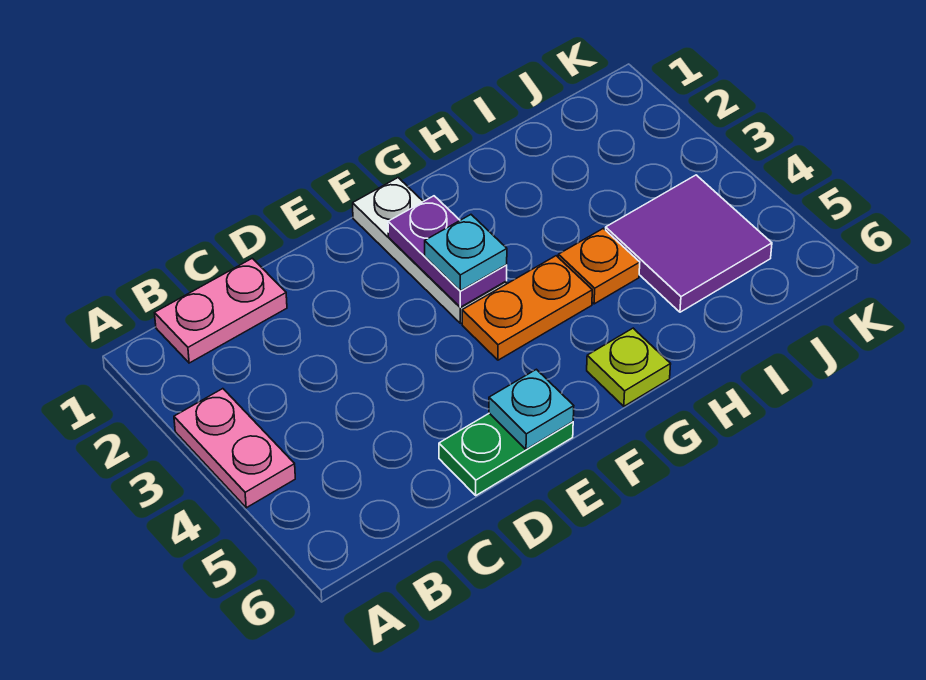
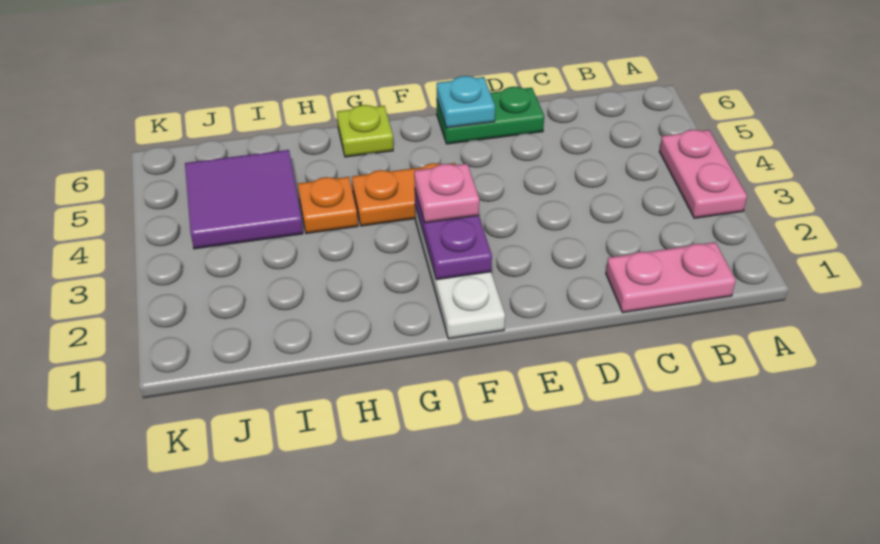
cyan 1x1 plate [425,215,507,291] -> pink 1x1 plate [414,164,479,223]

